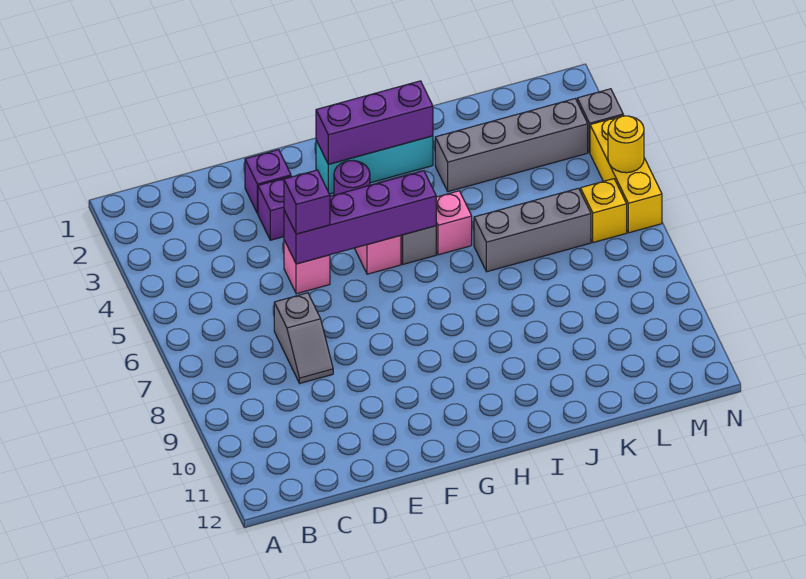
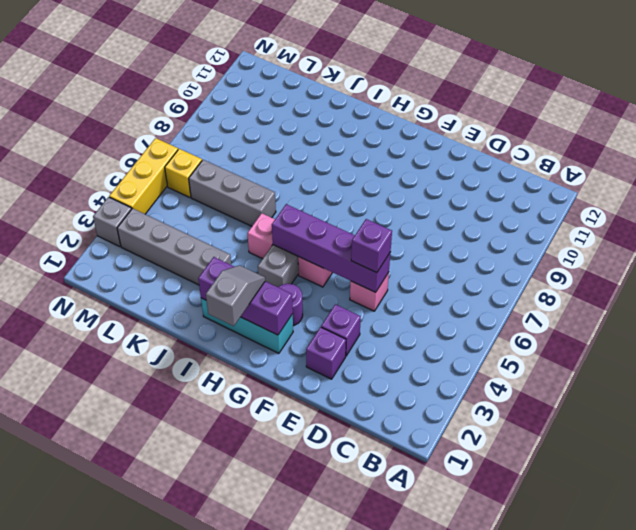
grey 1x2 slope [274,293,333,383] -> grey 1x2 slope moved to [206,265,265,326]
yellow 1x1 round brick [608,116,644,173] -> none

